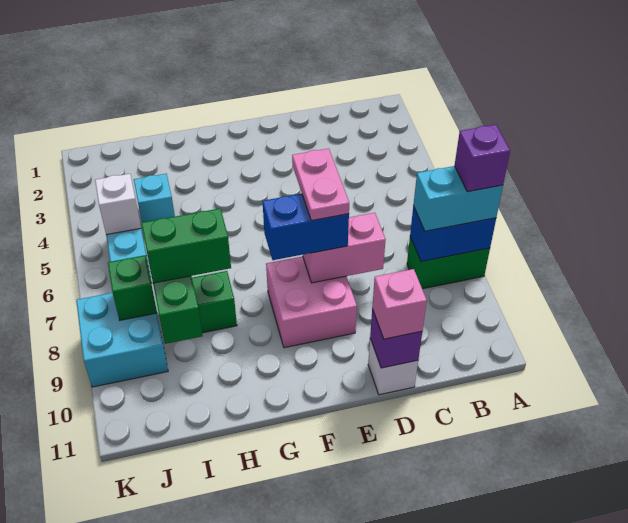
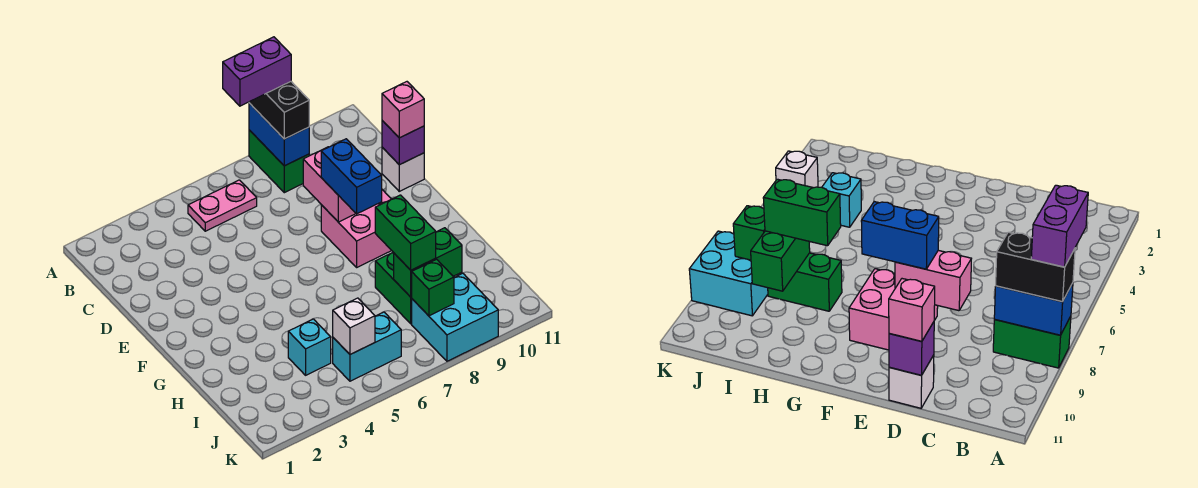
cyan 1x2 brick [413,166,503,231] -> black 1x2 brick [249,82,309,139]
purple 1x1 brick [455,125,510,192] -> purple 1x2 brick [223,37,291,106]
pink 1x2 plate [292,148,349,221] -> pink 1x2 plate moved to [188,180,257,231]

